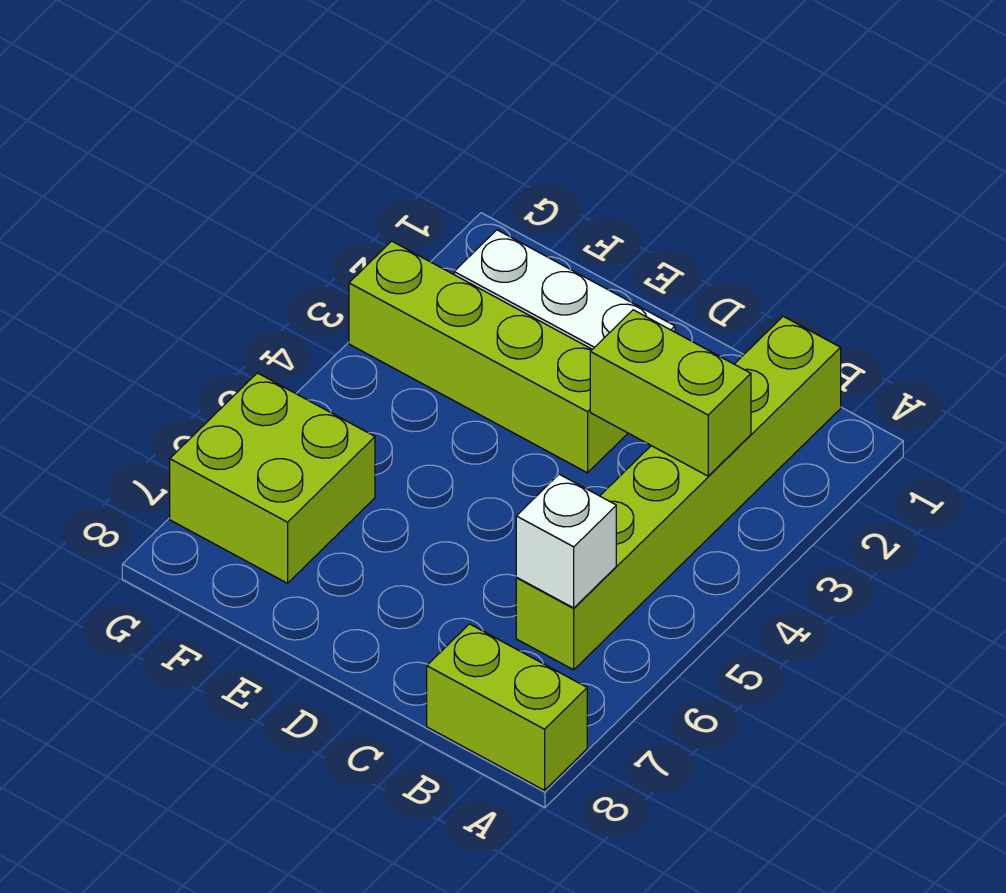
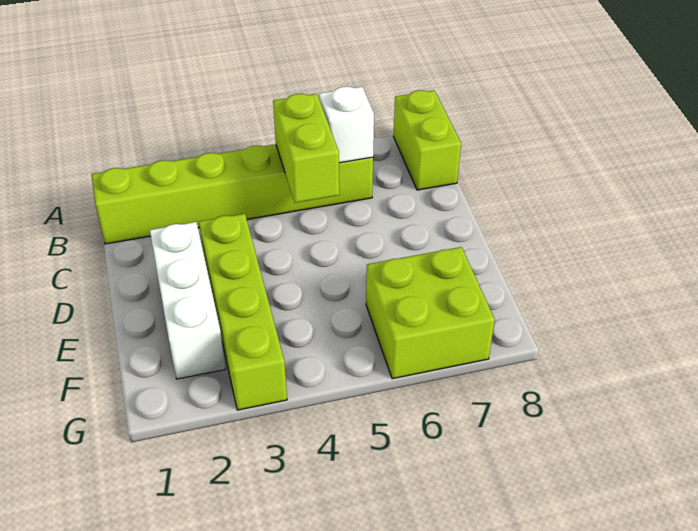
lime 1x2 brick [590,310,751,476] -> lime 1x2 brick moved to [273,94,339,203]

